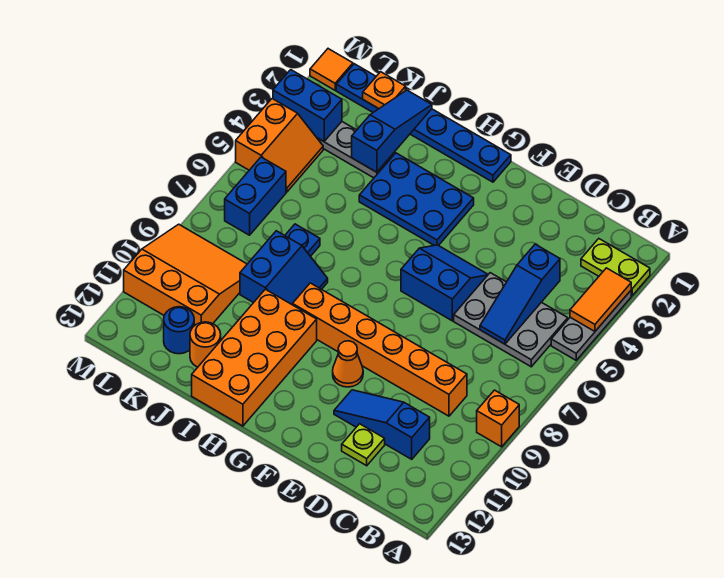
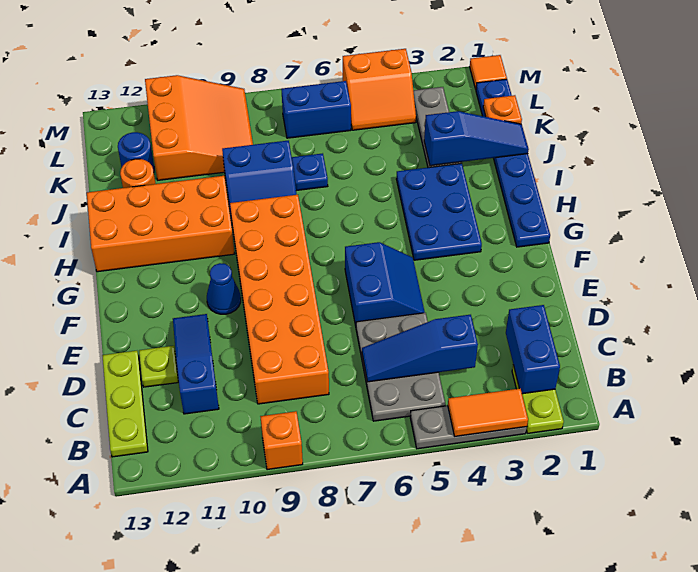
none -> lime 1x3 plate [102,351,148,457]
orange 1x6 brick [292,283,467,416] -> orange 2x6 brick [230,195,329,404]
orange 1x1 cone [333,341,363,387] -> blue 1x1 cone [207,263,241,314]
blue 1x2 brick [273,70,342,141] -> blue 1x2 brick moved to [506,305,560,394]

